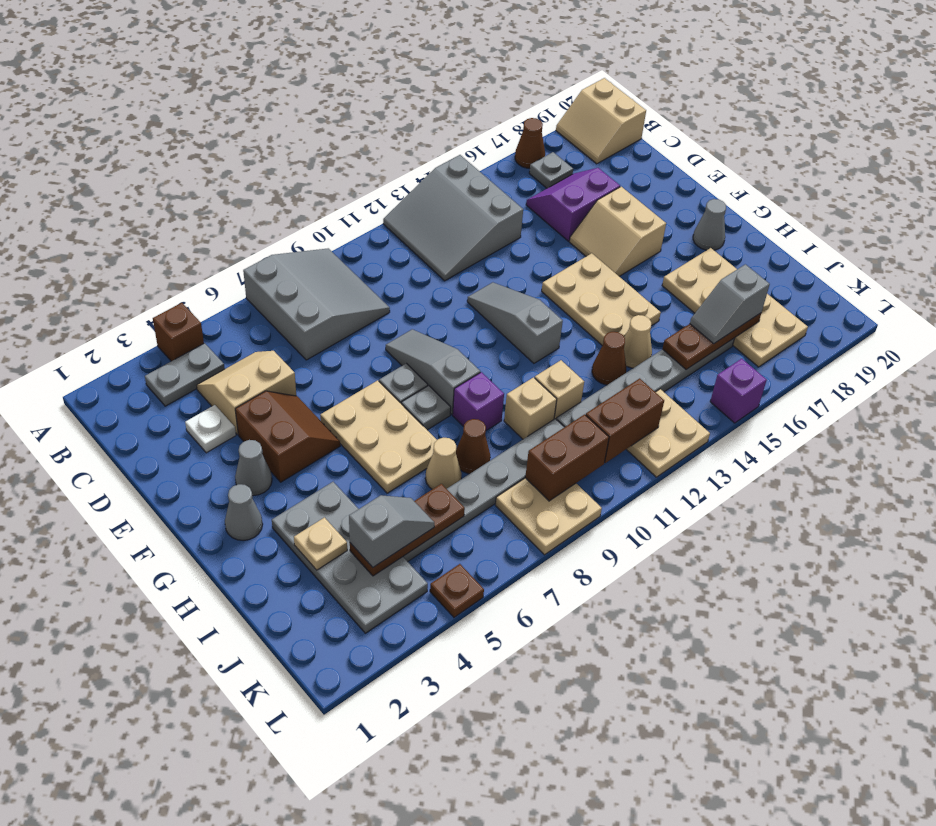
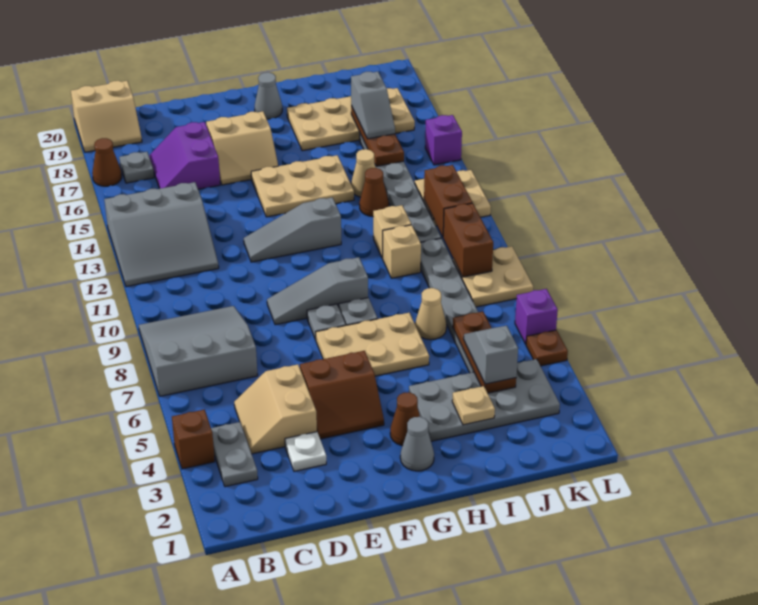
brown 2x2 slope [235,391,340,482] -> brown 2x2 slope turned to [300,351,384,439]
grey 1x1 cone [235,440,272,496] -> none
purple 1x1 brick [453,372,504,430] -> purple 1x1 brick moved to [515,289,558,344]
brown 1x1 cone [456,419,490,474] -> brown 1x1 cone moved to [390,392,420,446]

